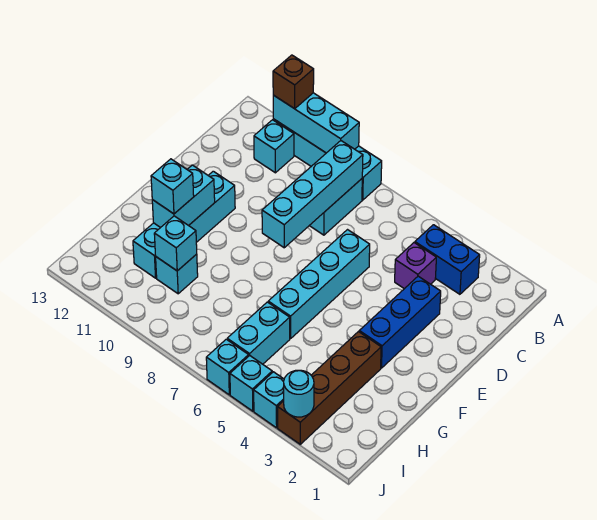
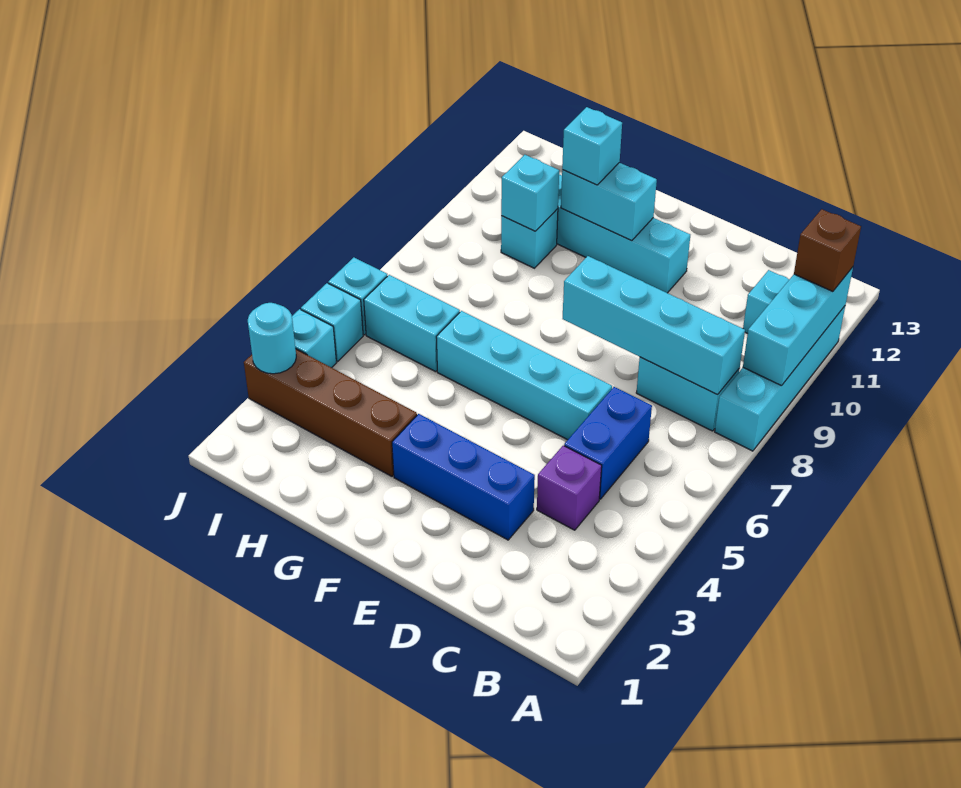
blue 1x2 brick [415,225,480,294] -> blue 1x2 brick moved to [564,387,652,499]

